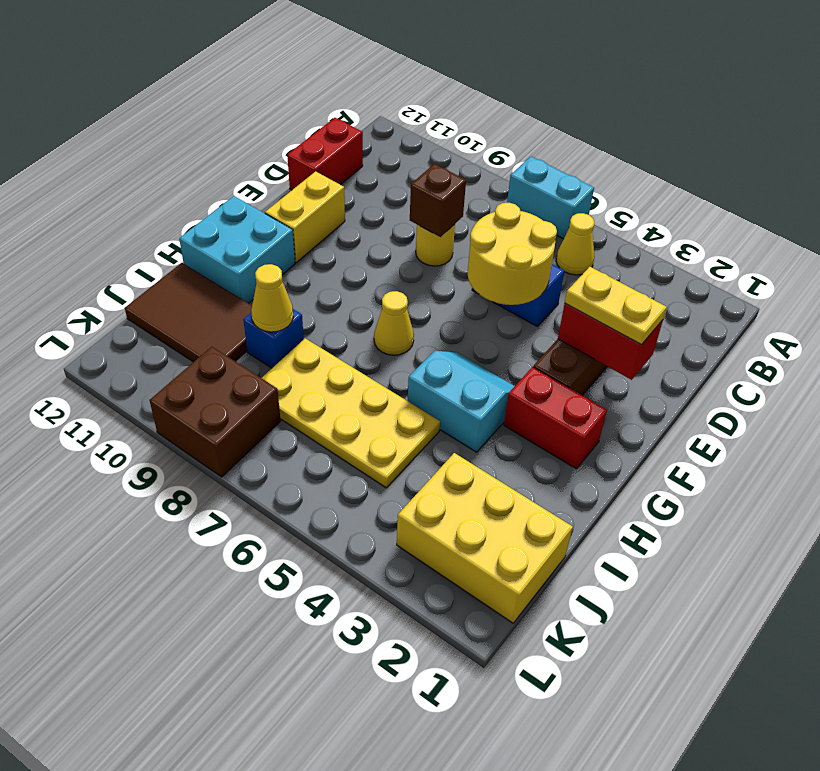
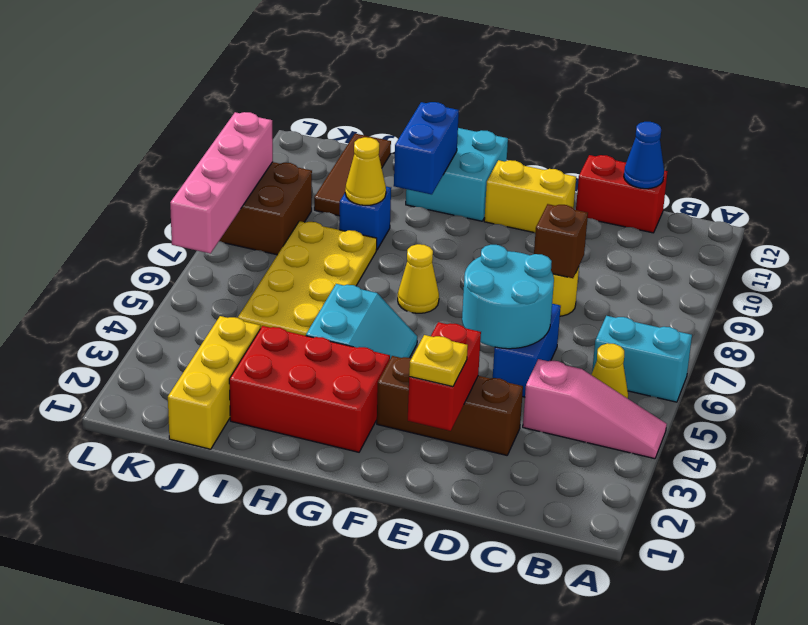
none -> pink 1x3 slope [523,359,667,459]
cyan 1x2 brick [507,156,594,239] -> cyan 1x2 brick turned to [592,316,692,402]
none -> blue 1x1 cone [624,122,664,189]
yellow 2x2 round brick [467,203,557,305] -> cyan 2x2 round brick [462,245,554,349]
yellow 1x2 plate [565,267,667,345] -> yellow 1x1 plate [409,335,468,387]
red 1x2 brick [504,367,607,469] -> red 2x3 brick [229,326,390,452]
none -> blue 1x2 brick [394,102,459,194]
brown 2x3 tile [125,263,252,362] -> brown 1x3 tile [314,134,391,216]
yellow 2x3 brick [397,453,573,623] -> yellow 1x3 brick [168,316,260,449]
none -> pink 1x4 brick [170,112,273,253]

